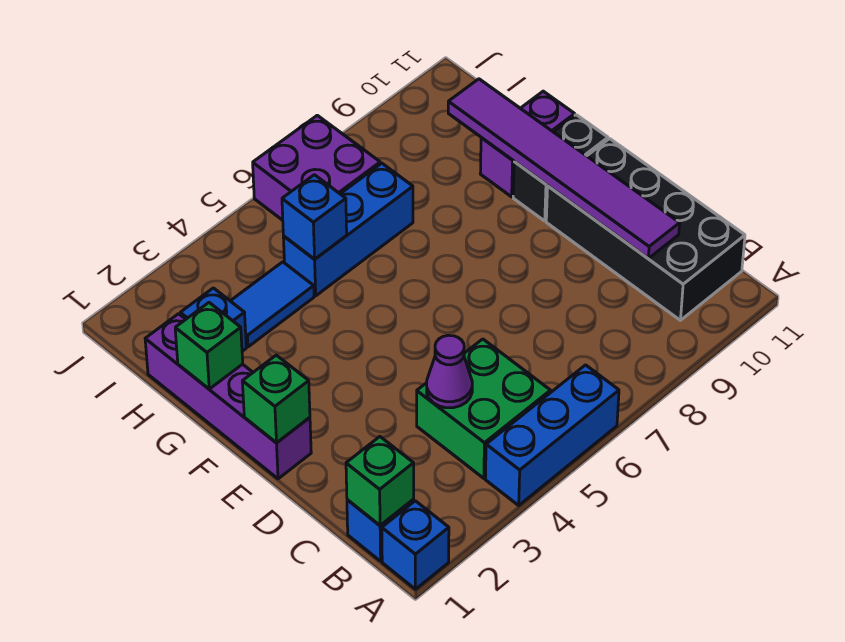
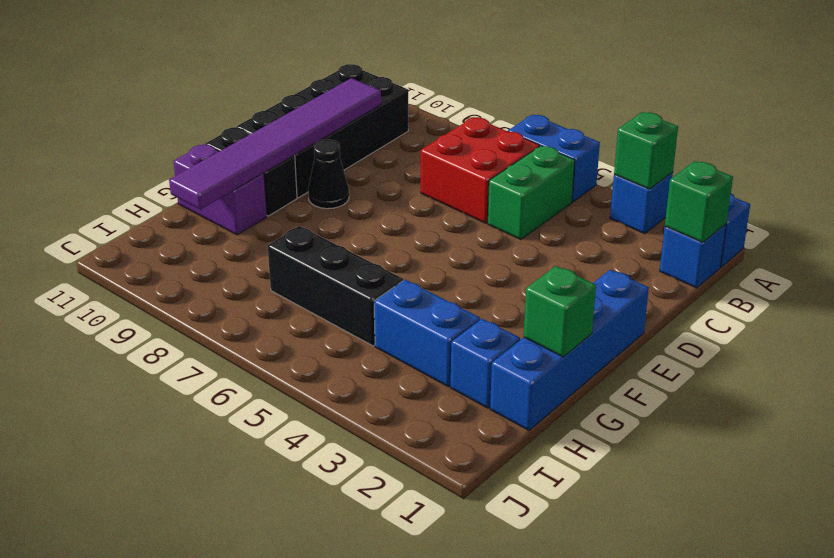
blue 1x3 brick [485,365,619,505] -> blue 1x2 brick [508,115,600,202]
green 2x2 brick [417,339,551,478] -> green 1x2 brick [488,146,575,240]
none -> red 2x2 brick [421,117,539,223]
purple 1x1 cone [427,335,472,408] -> none
purple 1x4 brick [145,314,311,479] -> blue 1x4 brick [490,270,649,430]
green 1x1 brick [242,355,310,443] -> green 1x1 brick moved to [614,112,678,189]
none -> black 1x1 cone [308,139,349,209]
blue 1x2 tile [231,262,314,347] -> blue 1x2 brick [374,280,480,387]
blue 1x3 brick [283,163,413,296] -> black 1x3 brick [268,226,403,346]
blue 1x1 brick [282,175,347,259] -> blue 1x1 brick moved to [610,172,673,234]
purple 2x2 brick [253,115,380,220] -> none

